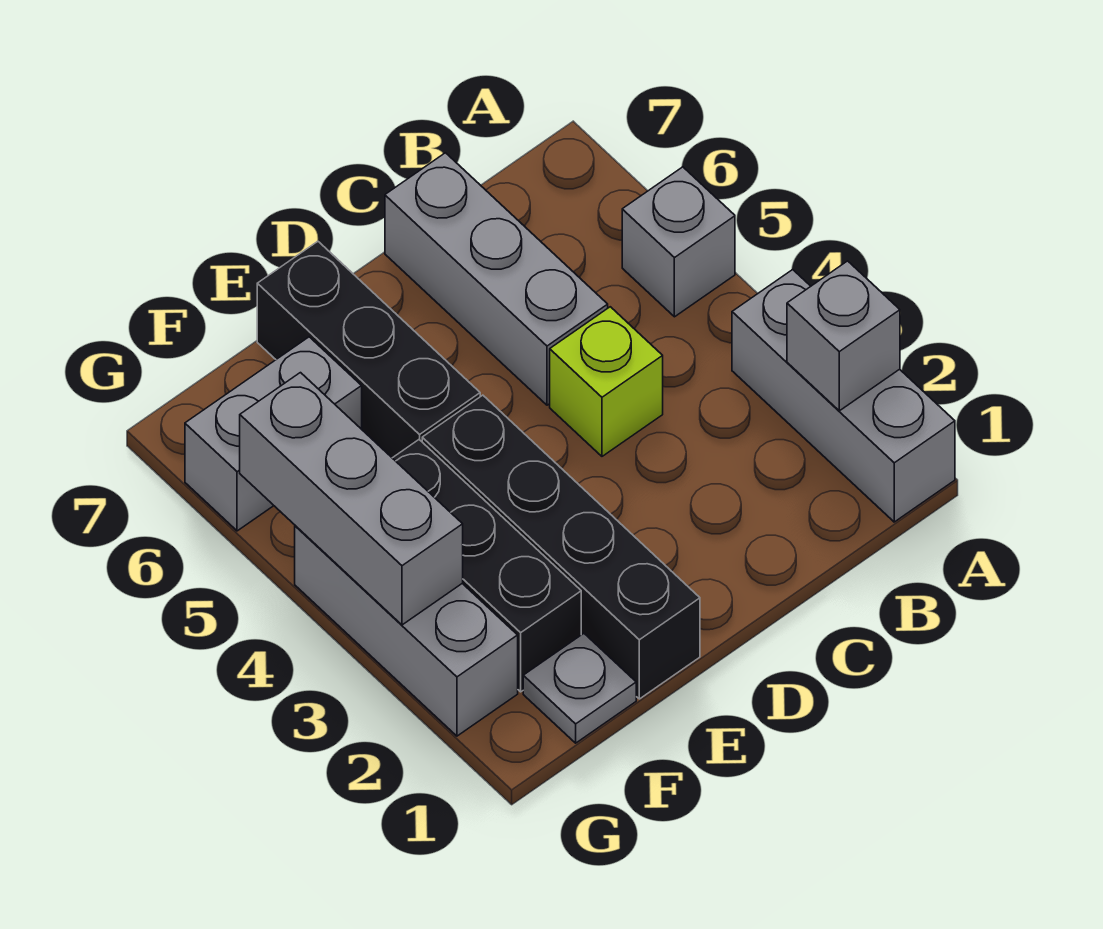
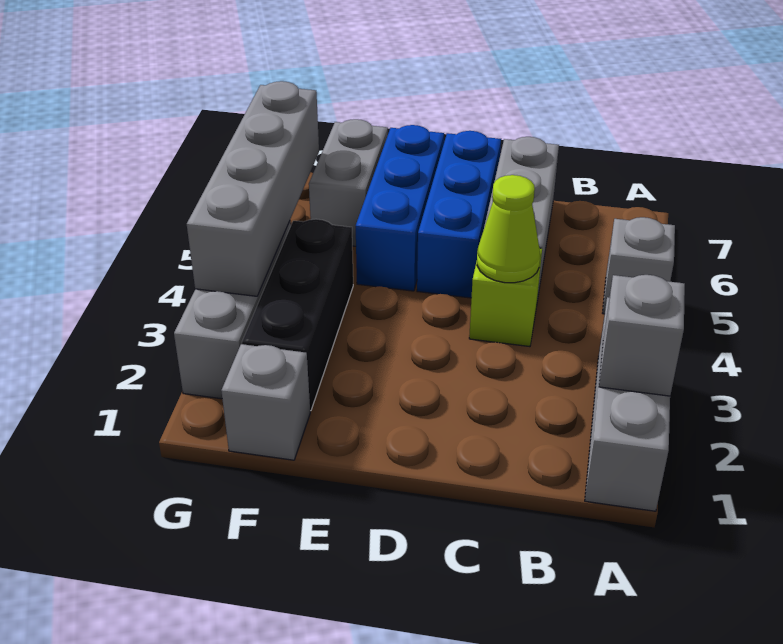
none -> lime 1x1 cone [477,175,540,283]
none -> blue 1x3 brick [417,131,501,298]
black 1x4 brick [422,395,700,699] -> none
black 1x3 brick [257,241,480,458] -> blue 1x3 brick [356,125,444,291]
grey 1x1 plate [523,633,636,743] -> grey 1x1 brick [221,344,310,460]
grey 1x2 brick [185,337,362,531] -> grey 1x2 brick turned to [309,119,388,246]
grey 1x3 brick [240,373,463,625] -> grey 1x4 brick [187,81,319,296]

